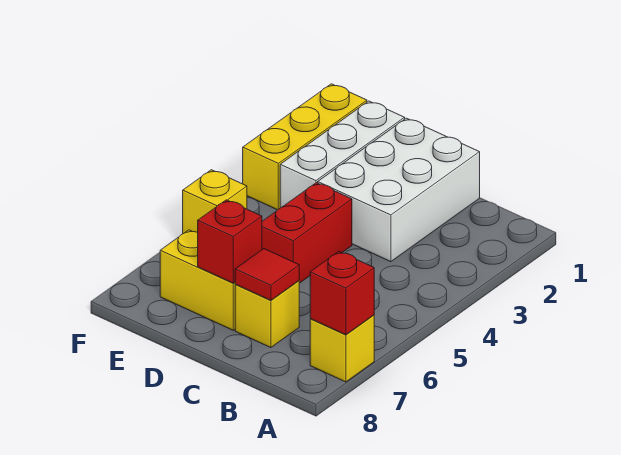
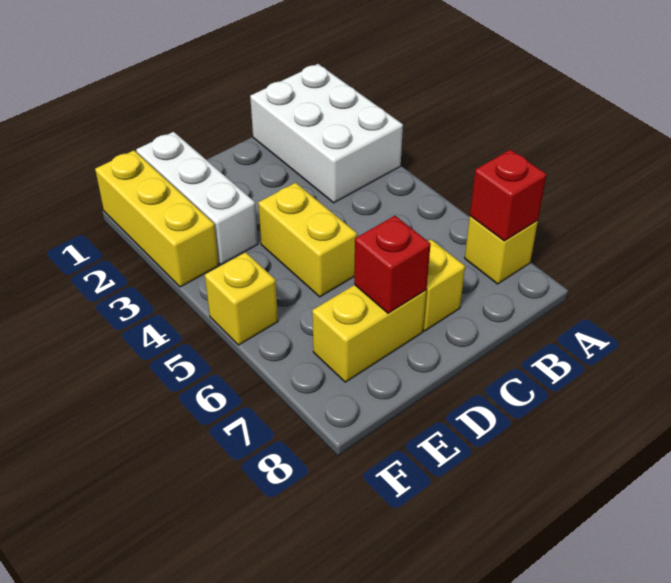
white 2x3 brick [318,118,480,262] -> white 2x3 brick moved to [250,64,403,203]
red 1x1 tile [235,249,299,300] -> none
red 1x2 brick [262,183,352,283] -> yellow 1x2 brick [258,183,357,297]

